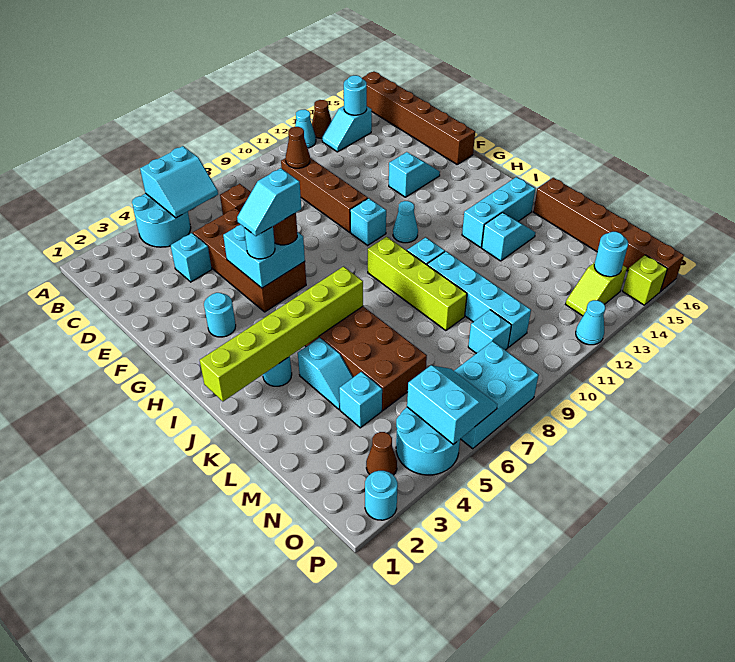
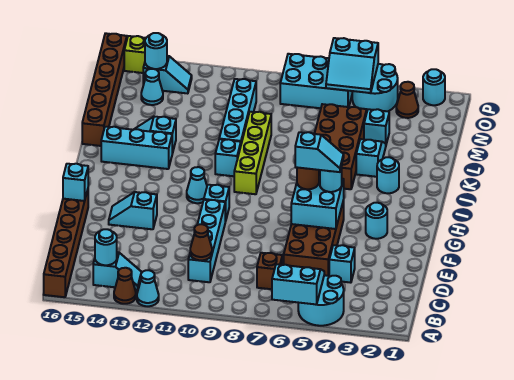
brown 1x4 brick [281,158,368,232] -> cyan 1x4 brick [188,200,225,282]
lime 1x6 brick [200,267,363,401] -> none
cyan 1x1 brick [468,310,511,353] -> cyan 1x1 brick moved to [63,164,88,201]
cyan 2x2 slope [407,365,497,444] -> cyan 2x2 slope turned to [326,38,378,93]
lime 1x2 slope [566,262,627,316] -> cyan 1x2 slope [143,56,192,94]
cyan 1x1 cone [576,300,605,345] -> cyan 1x1 cone moved to [141,69,163,105]

